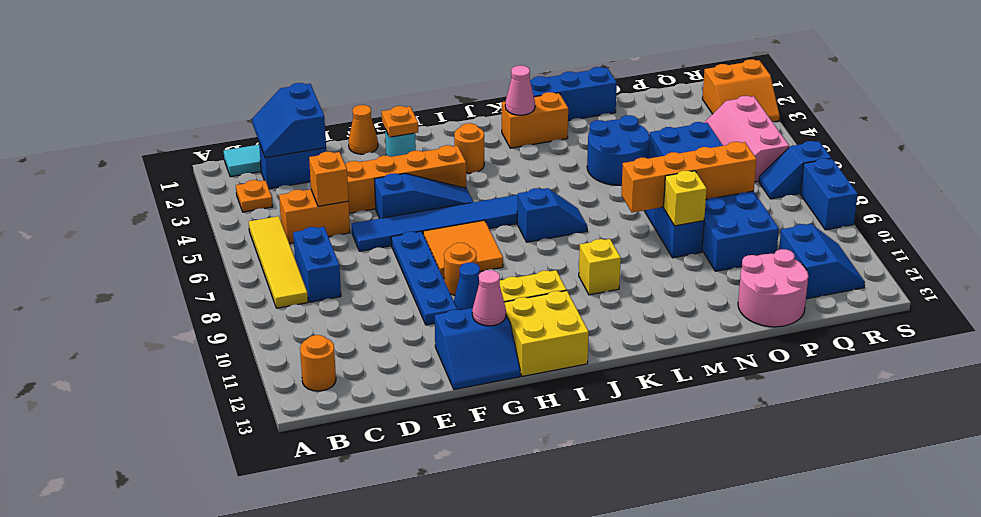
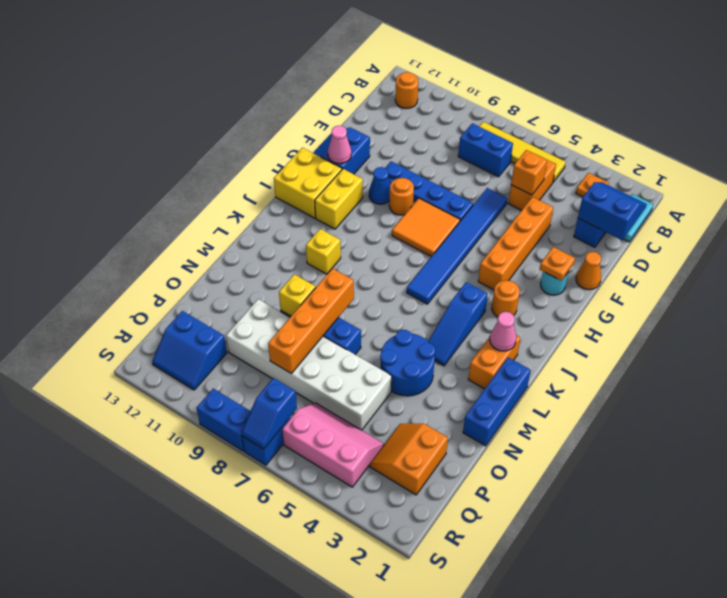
blue 1x3 slope [375,173,473,218] -> blue 1x3 slope moved to [428,282,488,366]
blue 1x2 slope [517,188,587,242] -> blue 1x2 slope moved to [241,378,297,449]
blue 2x6 brick [649,122,779,271] -> white 2x6 brick [226,299,392,430]
pink 2x2 round brick [738,249,808,327] -> none
orange 2x2 slope [702,59,780,122] -> orange 2x2 slope moved to [370,424,448,495]

